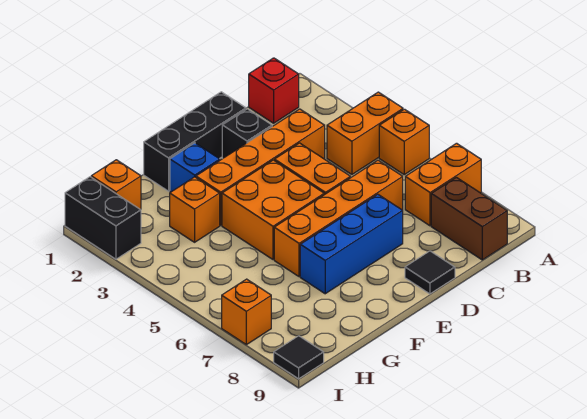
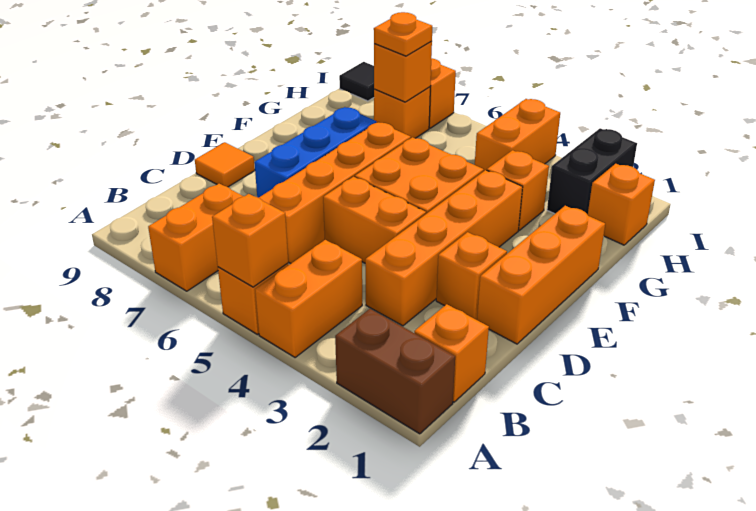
none -> orange 1x1 brick [212,194,288,287]
red 1x1 brick [249,58,299,123] -> orange 1x1 brick [414,304,489,402]
brown 1x2 brick [431,177,507,260] -> brown 1x2 brick moved to [335,309,455,434]
black 1x3 brick [144,92,246,191] -> orange 1x3 brick [477,206,605,344]
black 1x1 brick [222,109,272,158] -> orange 1x1 brick [436,232,507,320]
black 1x1 tile [405,251,455,294] -> orange 1x1 tile [195,142,255,187]
blue 1x1 brick [170,143,220,192] -> none
none -> orange 1x2 brick [475,99,560,171]
none -> orange 1x1 brick [374,87,430,138]
none -> orange 1x1 brick [374,41,432,102]
none -> orange 1x1 plate [374,12,432,56]
black 1x2 brick [65,177,141,259] -> black 1x2 brick turned to [547,128,637,215]

